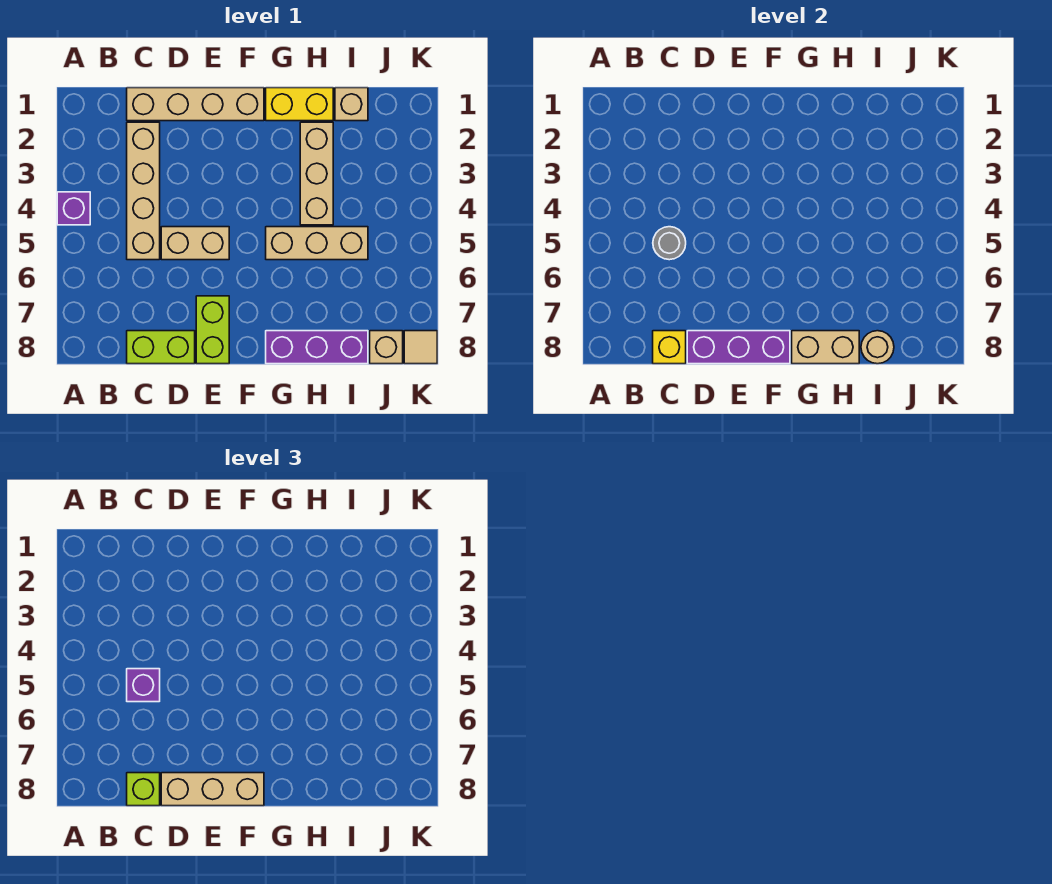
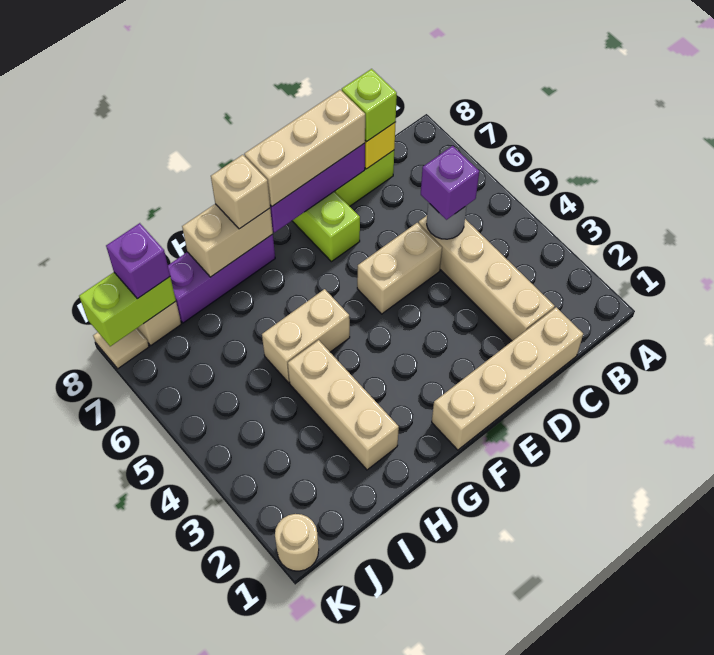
purple 1x1 brick [57,192,90,225] -> purple 1x1 brick moved to [106,223,170,299]
yellow 1x2 brick [266,88,333,121] -> none
tan 1x3 brick [266,227,368,260] -> tan 1x2 brick [262,289,350,383]
tan 1x1 brick [335,88,368,121] -> tan 1x1 brick moved to [211,155,270,229]
tan 1x1 round brick [861,331,894,364] -> tan 1x1 round brick moved to [275,514,319,571]
none -> lime 1x2 brick [79,272,176,346]

